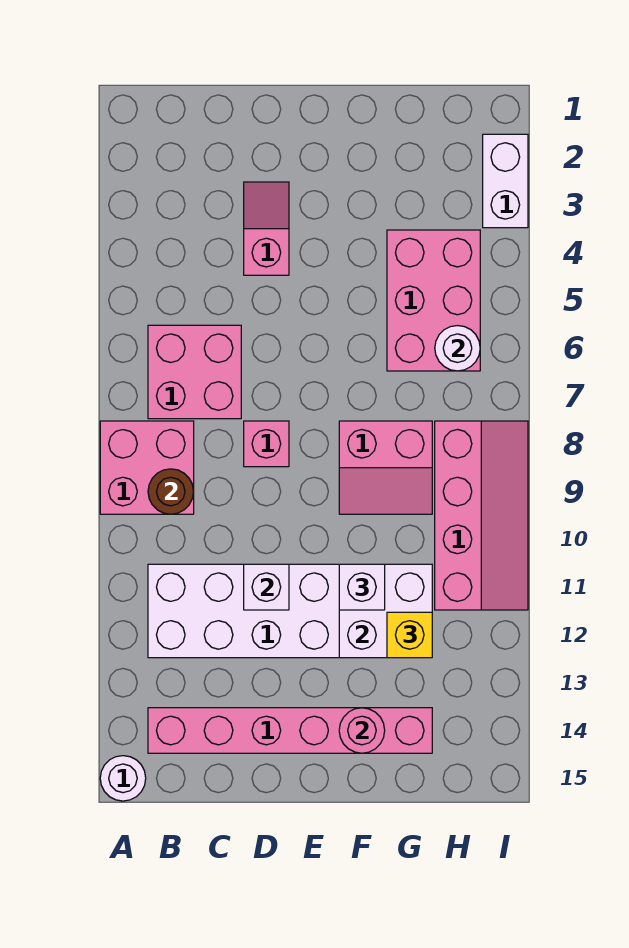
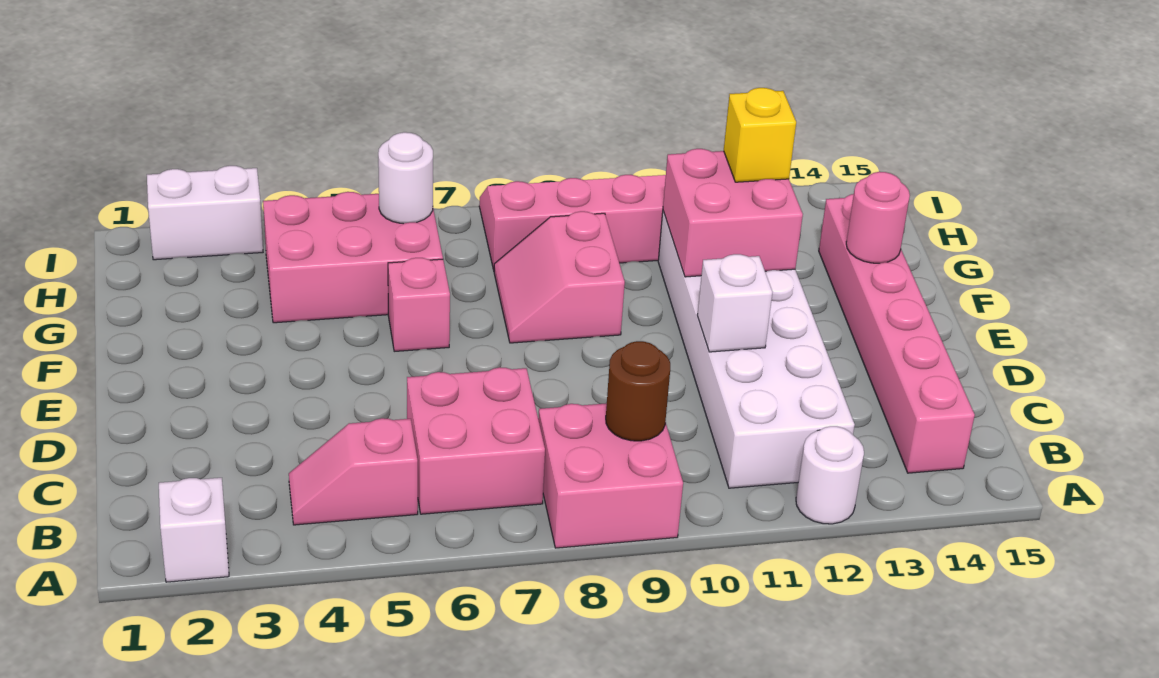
white 1x1 round brick [100,756,146,801] -> white 1x1 round brick moved to [796,426,864,524]
pink 1x2 slope [244,182,289,275] -> pink 1x2 slope moved to [289,418,418,525]
pink 1x1 brick [244,421,289,467] -> pink 1x1 brick moved to [388,258,450,351]
pink 2x2 slope [339,421,432,514] -> pink 2x2 slope turned to [494,211,625,343]
white 2x2 brick [339,564,432,658] -> pink 2x2 brick [663,149,803,277]
white 1x1 brick [339,564,385,610] -> white 1x1 brick moved to [159,478,229,582]

